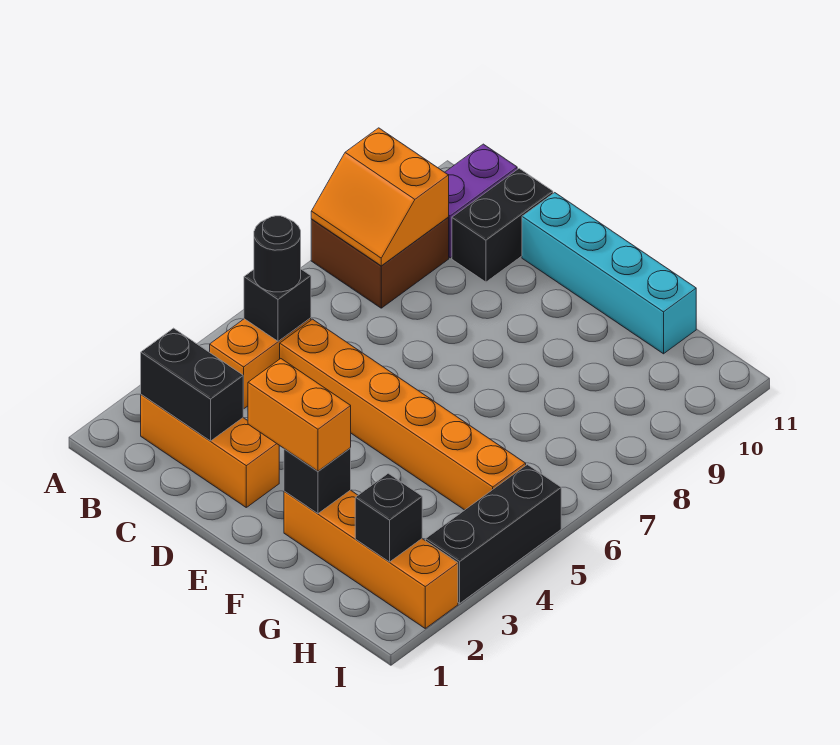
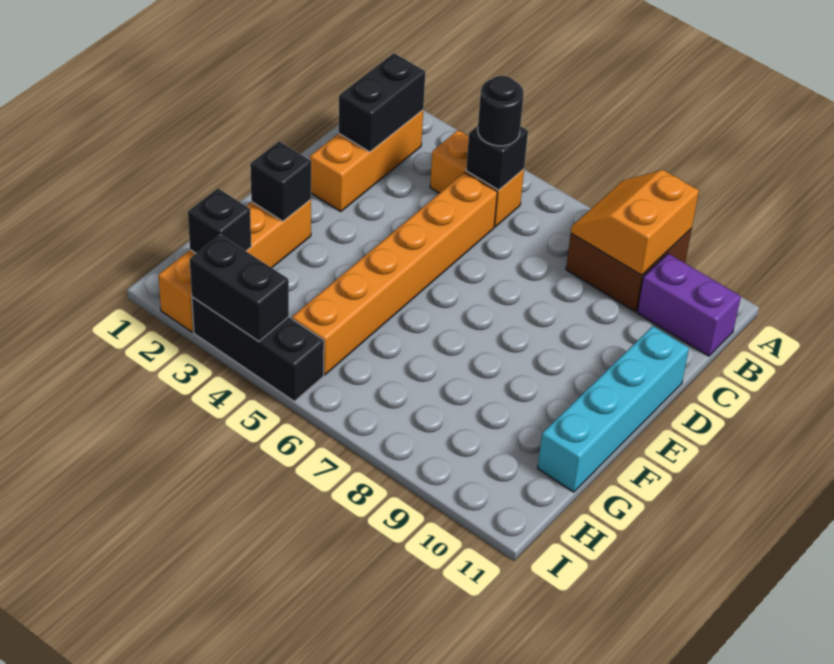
black 1x2 brick [452,169,553,282] -> black 1x2 brick moved to [190,235,289,341]
orange 1x2 brick [248,359,351,471] -> none

